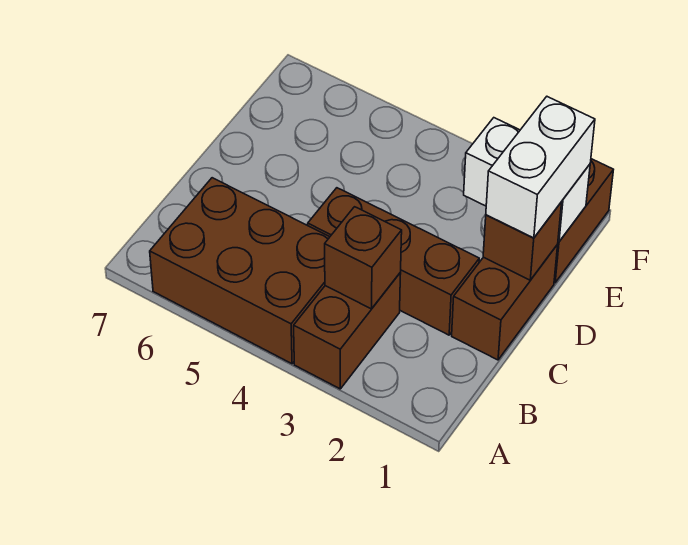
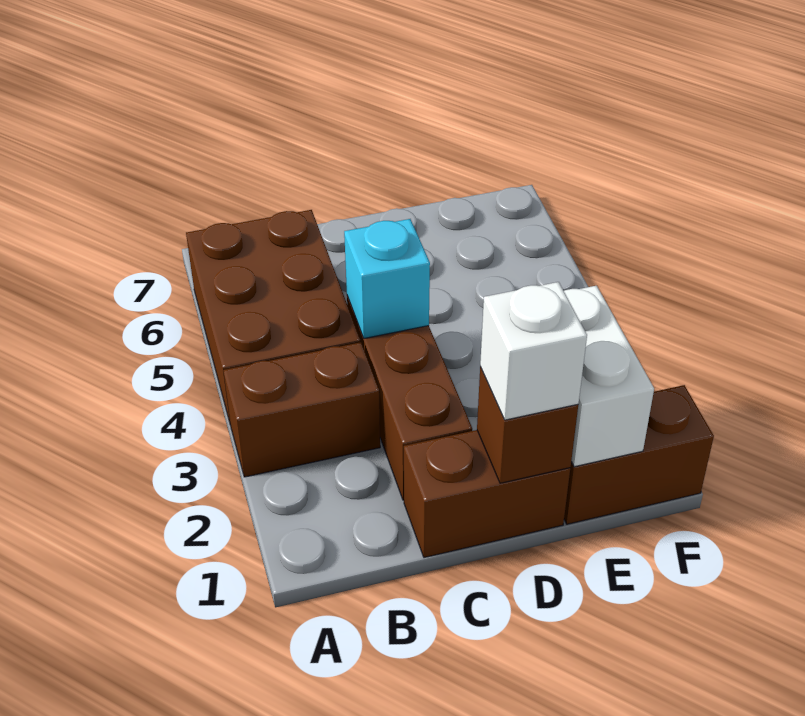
brown 1x1 brick [325,207,402,309] -> none
none -> cyan 1x1 brick [344,219,430,338]
white 1x2 brick [486,97,595,238] -> white 1x1 brick [480,282,587,420]

